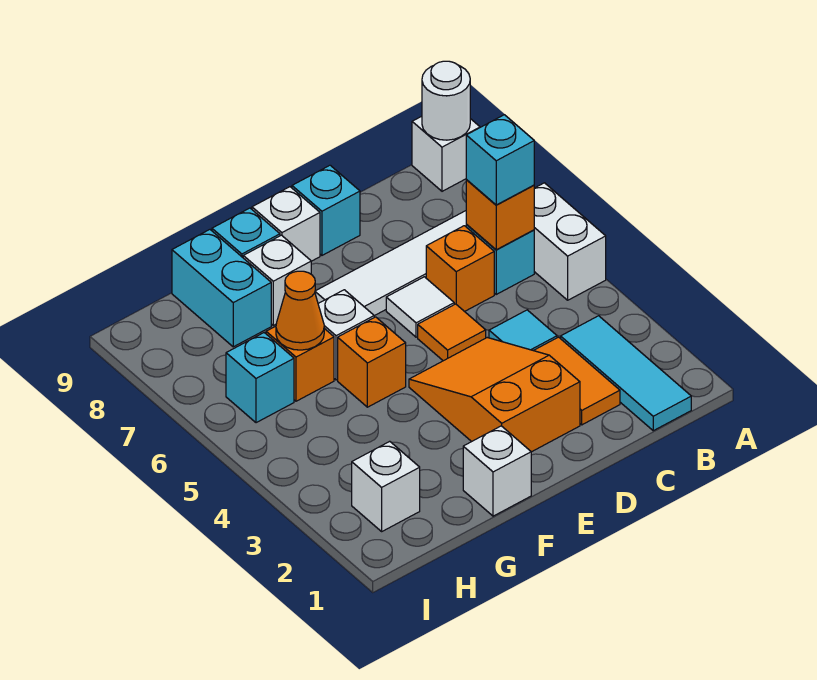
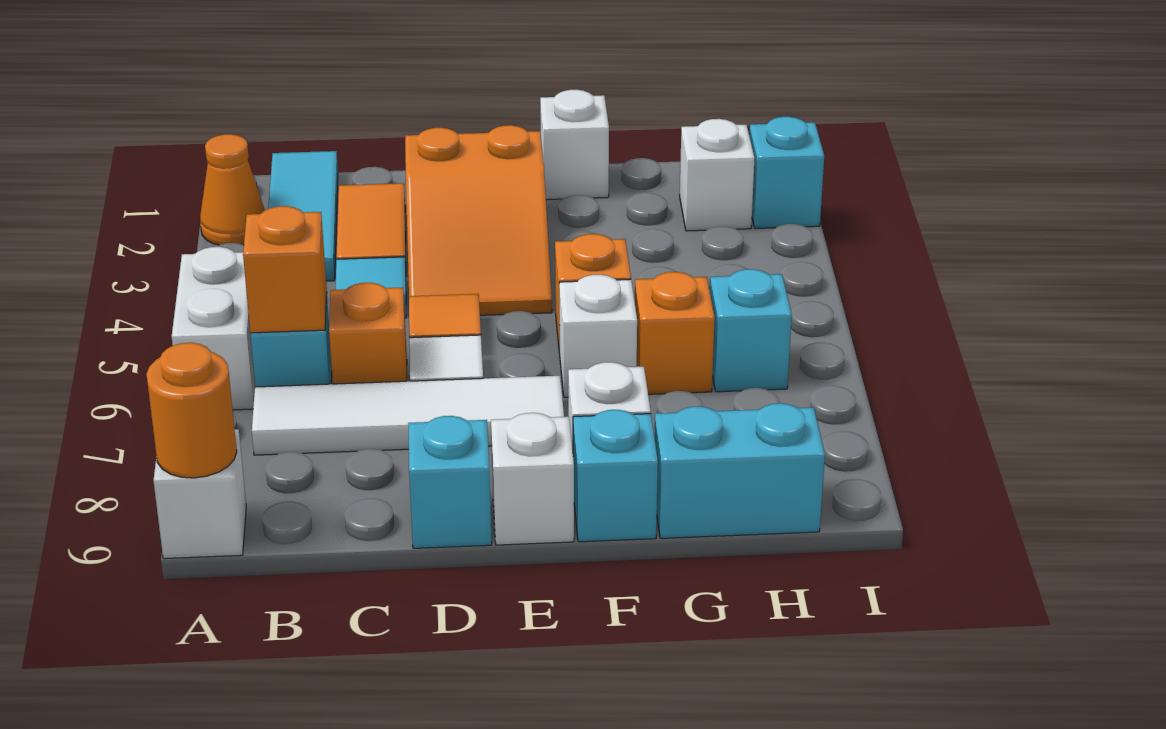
white 1x1 round brick [422,61,470,140] -> orange 1x1 round brick [146,343,237,478]
cyan 1x1 brick [466,115,534,205] -> cyan 1x1 brick moved to [749,117,824,229]
orange 1x1 cone [276,271,324,350] -> orange 1x1 cone moved to [200,134,265,245]
cyan 1x2 brick [172,230,271,347] -> cyan 1x2 brick turned to [654,403,825,538]

